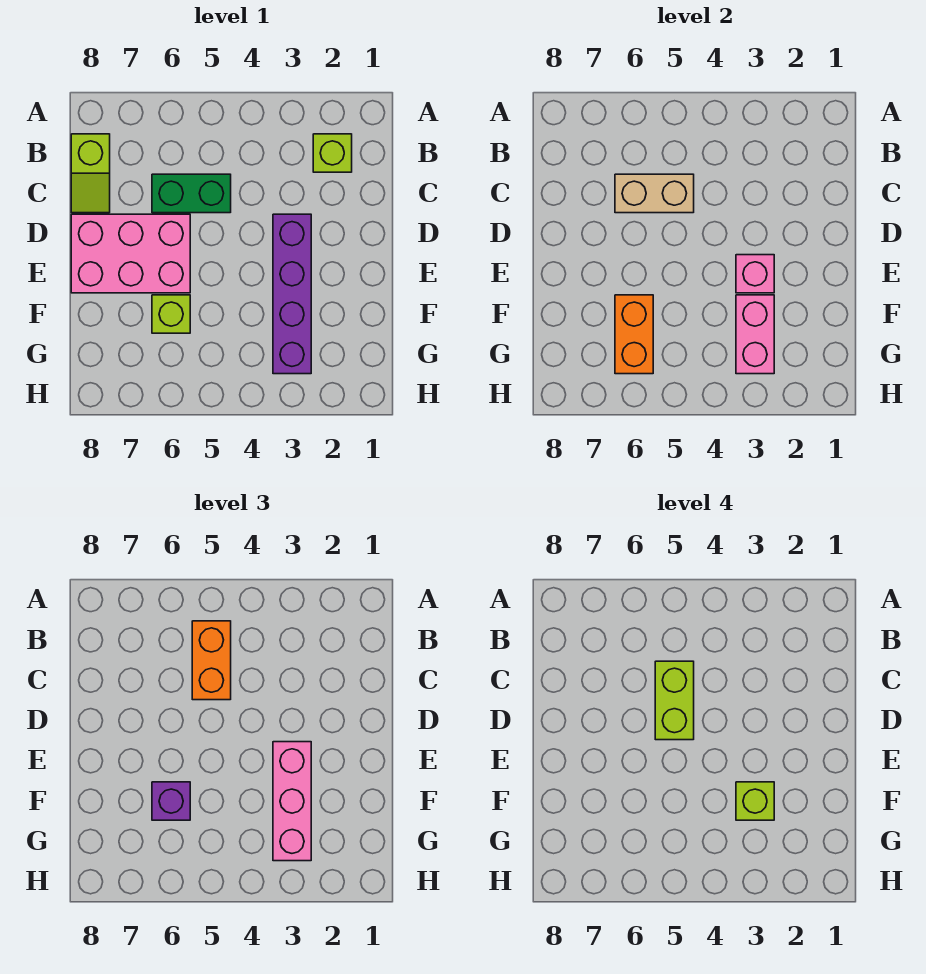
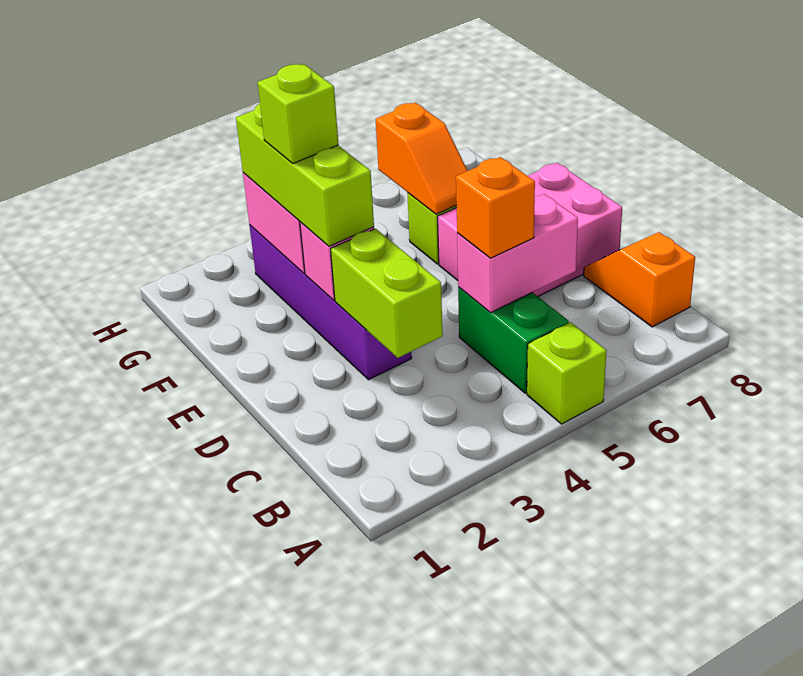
lime 1x1 brick [313,134,352,172] -> lime 1x1 brick moved to [527,322,607,424]
orange 1x2 brick [192,621,231,700] -> orange 1x1 brick [456,157,535,258]
lime 1x2 slope [71,134,110,213] -> orange 1x2 slope [584,232,695,327]
green 1x2 brick [152,174,231,213] -> green 1x2 brick turned to [458,287,569,393]
tan 1x2 brick [615,174,694,213] -> pink 1x2 brick [457,194,578,313]
lime 1x2 brick [655,661,694,740] -> lime 1x2 brick moved to [331,229,443,358]
pink 1x3 brick [273,742,311,861] -> lime 1x3 brick [236,104,374,246]
orange 1x2 brick [615,295,653,374] -> orange 1x2 slope [376,103,467,214]
purple 1x1 brick [152,782,190,820] -> none

